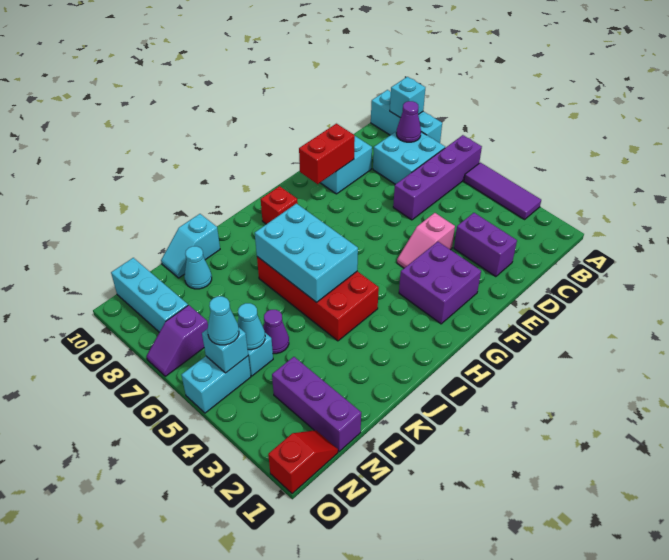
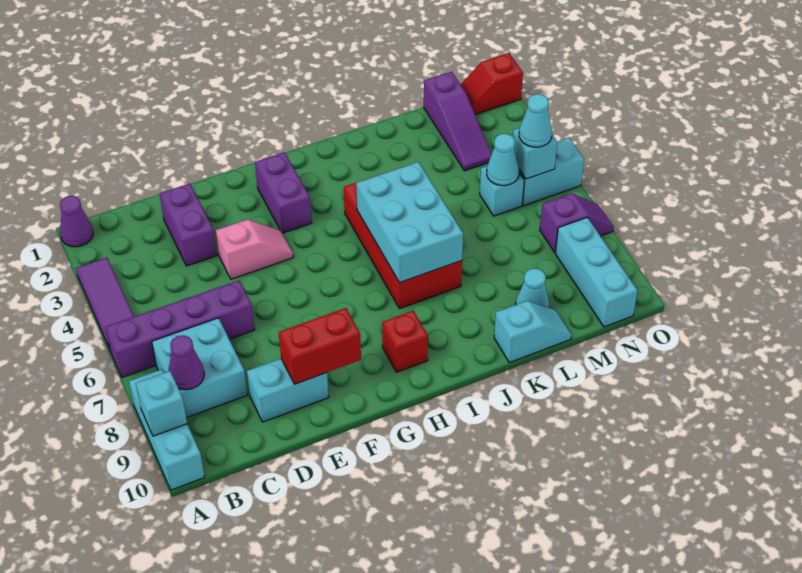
purple 2x2 brick [399,242,481,324] -> purple 1x2 brick [255,152,312,233]
purple 1x1 cone [263,310,289,354] -> purple 1x1 cone moved to [60,196,93,247]
purple 1x3 brick [272,357,361,452] -> purple 1x3 slope [424,72,492,171]

